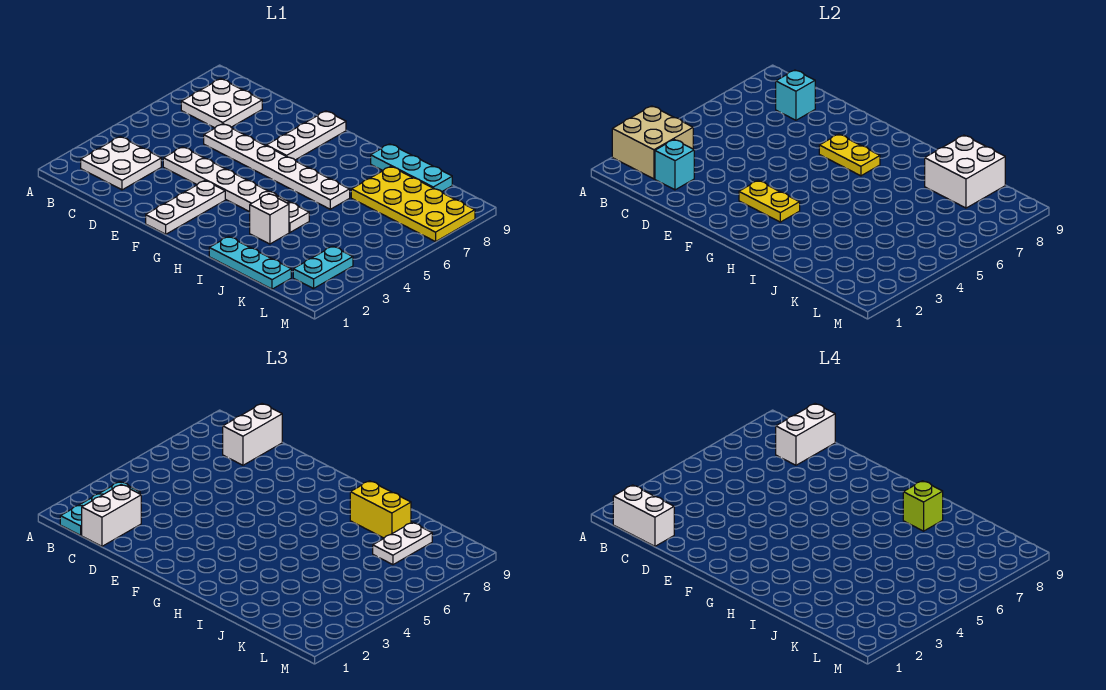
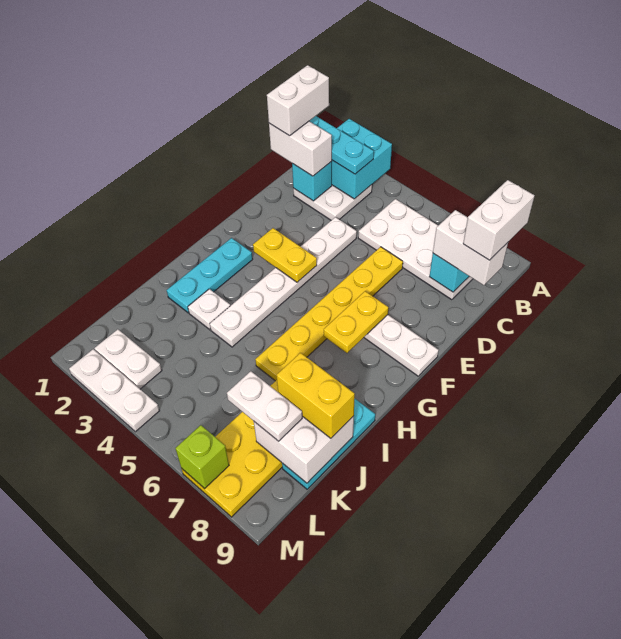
tan 2x2 brick [612,106,693,179] -> cyan 2x2 brick [331,119,392,199]
white 2x2 plate [181,79,262,128] -> white 2x4 plate [358,199,473,300]
white 1x2 brick [776,404,835,465] -> white 1x2 brick turned to [463,180,535,260]
white 1x6 plate [204,124,350,209] -> yellow 1x6 plate [255,247,403,381]
white 1x3 plate [146,181,225,234] -> white 1x3 plate moved to [69,349,160,432]
yellow 1x2 plate [739,181,800,222] -> yellow 1x2 plate turned to [253,228,317,282]
cyan 1x3 plate [209,237,291,289] -> cyan 1x3 plate moved to [167,238,253,313]
white 1x1 brick [250,194,289,244] -> white 1x1 plate [188,289,230,330]
yellow 1x2 brick [350,481,411,538] -> yellow 1x2 brick turned to [276,353,355,438]
lime 1x1 brick [903,481,943,531] -> lime 1x1 brick moved to [176,425,229,489]
cyan 1x2 plate [293,246,353,289] -> white 1x2 plate [95,329,162,389]

